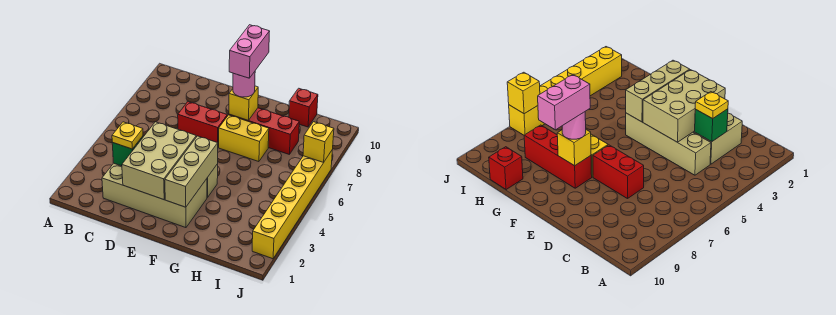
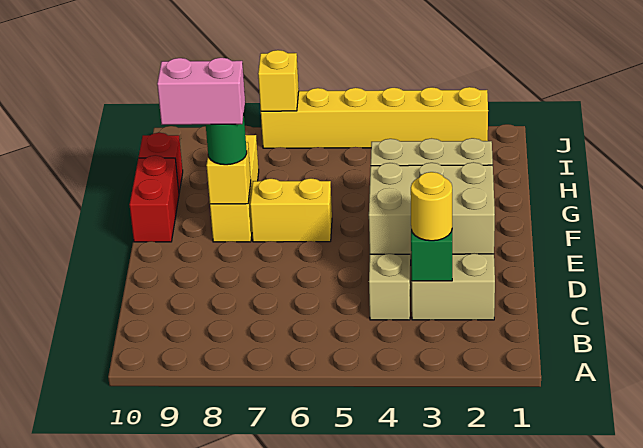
yellow 1x1 plate [112,122,143,149] -> yellow 1x1 round brick [411,172,452,241]
red 1x2 brick [178,102,227,147] -> red 1x2 brick moved to [130,155,179,242]
yellow 1x2 brick [219,115,269,162] -> yellow 1x2 brick turned to [250,178,332,242]
red 1x3 brick [229,108,299,154] -> yellow 1x3 brick [210,135,259,242]
pink 1x1 round brick [233,72,255,97] -> green 1x1 round brick [206,116,247,165]

